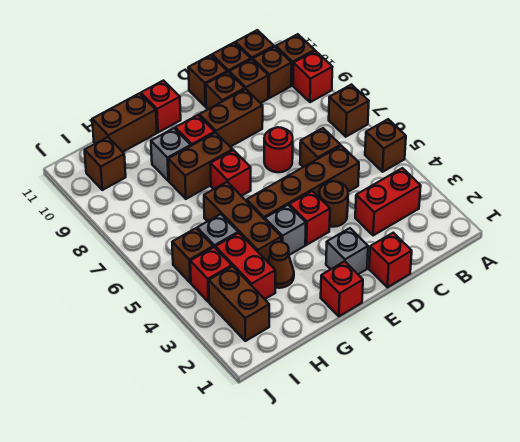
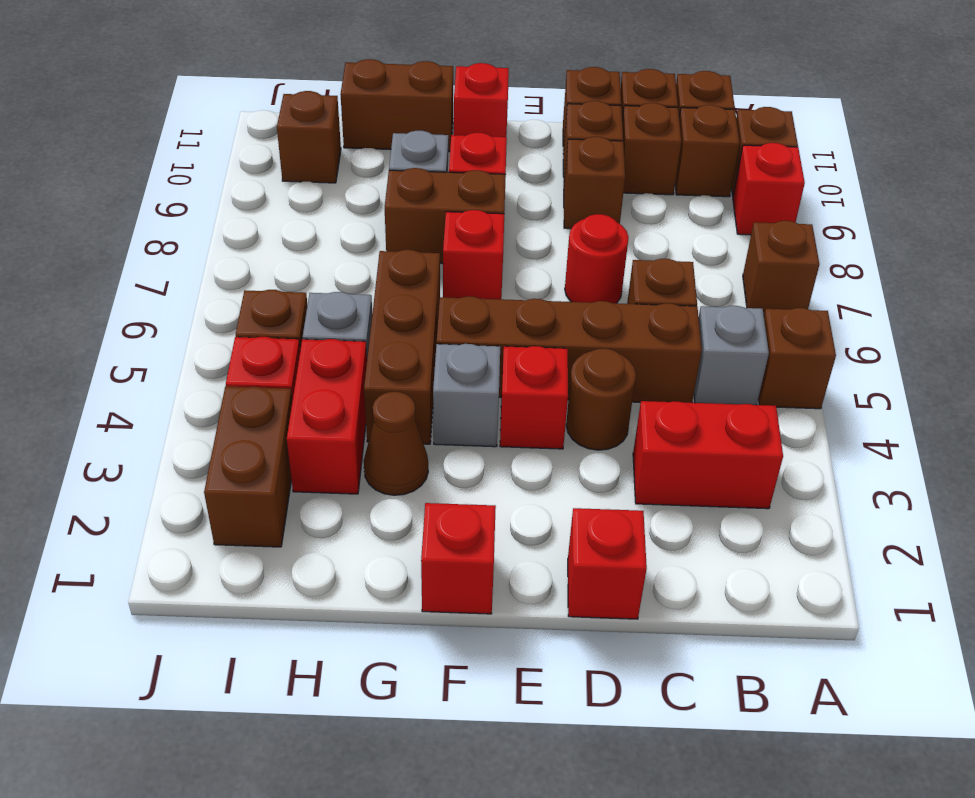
brown 1x2 brick [199,89,263,147] -> brown 1x1 brick [564,137,625,229]
grey 1x1 brick [326,228,368,274] -> grey 1x1 brick moved to [694,306,769,405]

